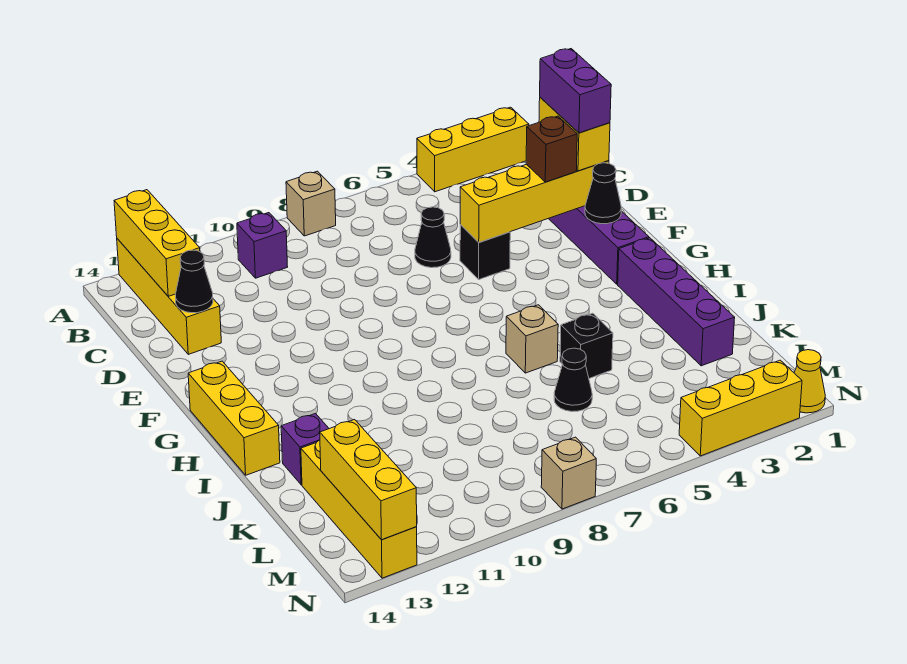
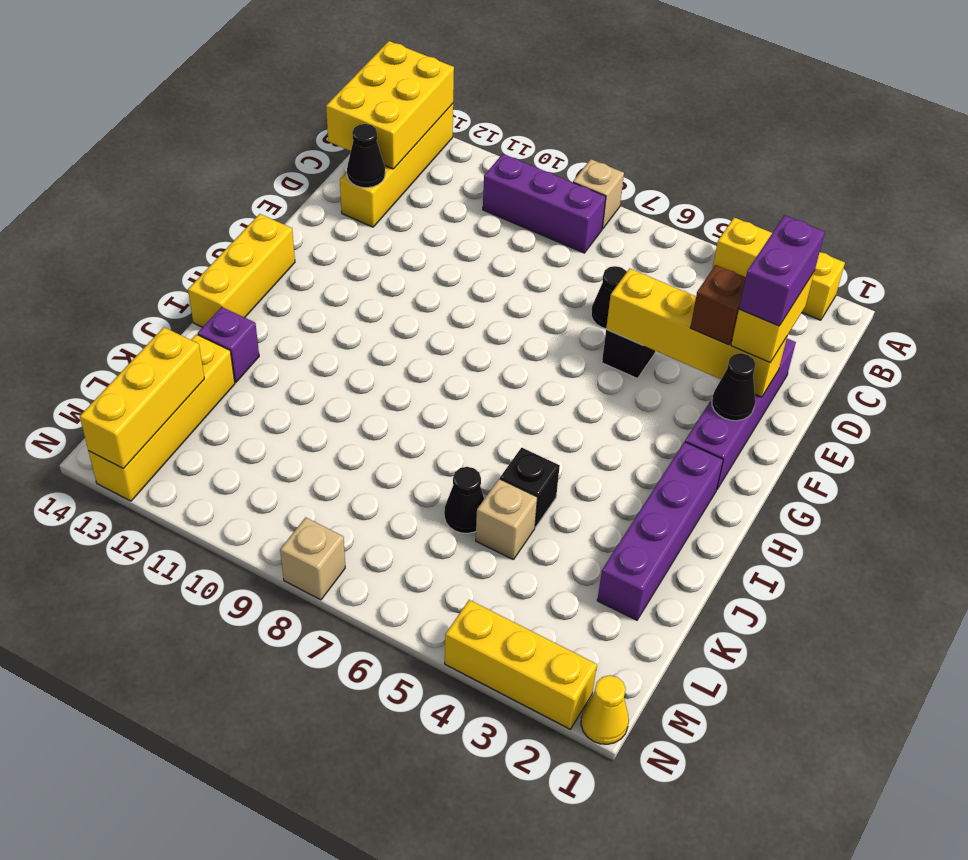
yellow 1x3 brick [114,190,200,296] -> yellow 2x3 brick [326,41,454,169]
purple 1x1 brick [237,213,288,278] -> purple 1x3 brick [483,154,606,253]
tan 1x1 brick [506,305,558,373] -> tan 1x1 brick moved to [476,479,538,560]

